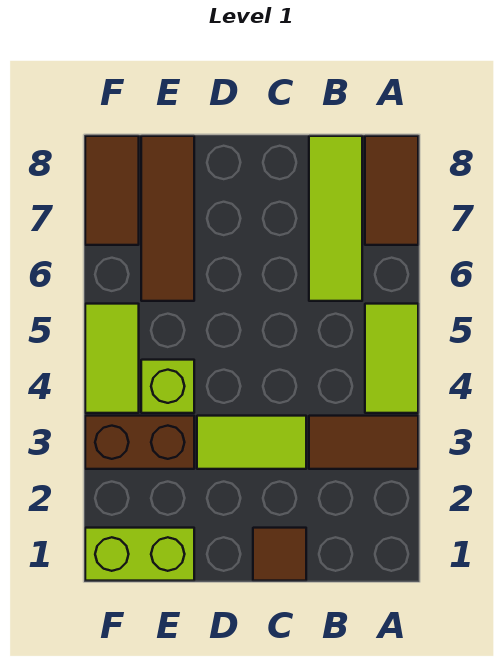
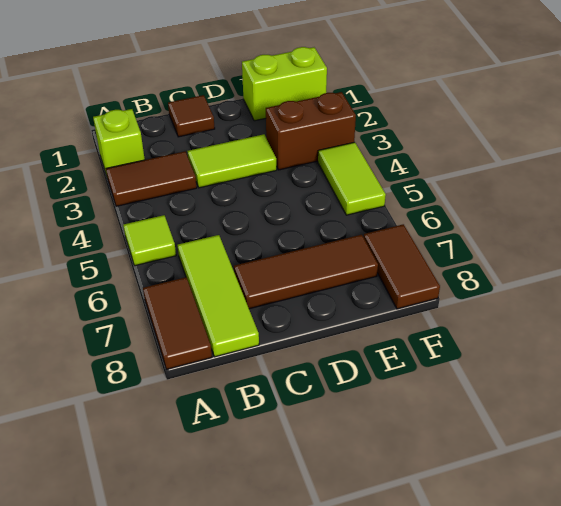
lime 1x2 tile [365,304,418,413] -> lime 1x1 tile [123,215,176,266]
lime 1x1 brick [141,360,194,413] -> lime 1x1 brick moved to [93,109,145,179]
brown 1x3 tile [141,136,194,301] -> brown 1x3 tile turned to [234,235,378,309]

